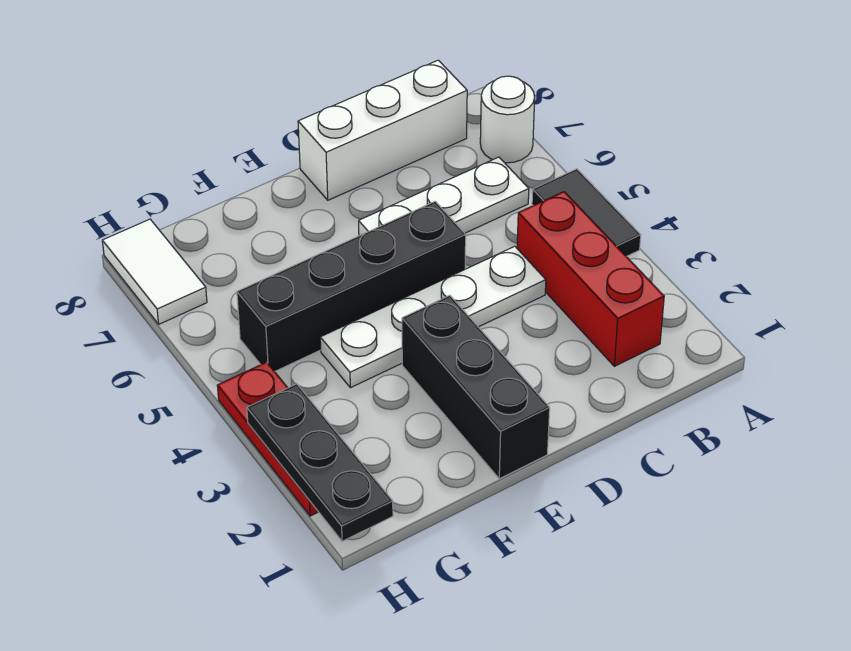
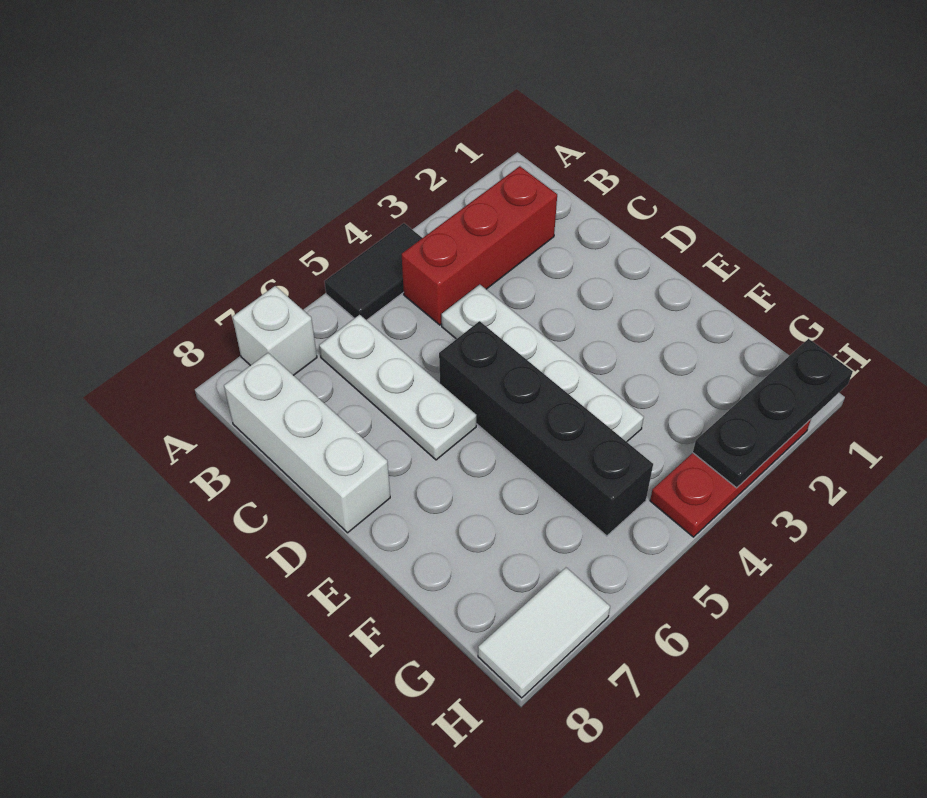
white 1x1 round brick [480,76,535,163] -> white 1x1 brick [233,286,317,375]
black 1x3 brick [402,295,550,479] -> none

